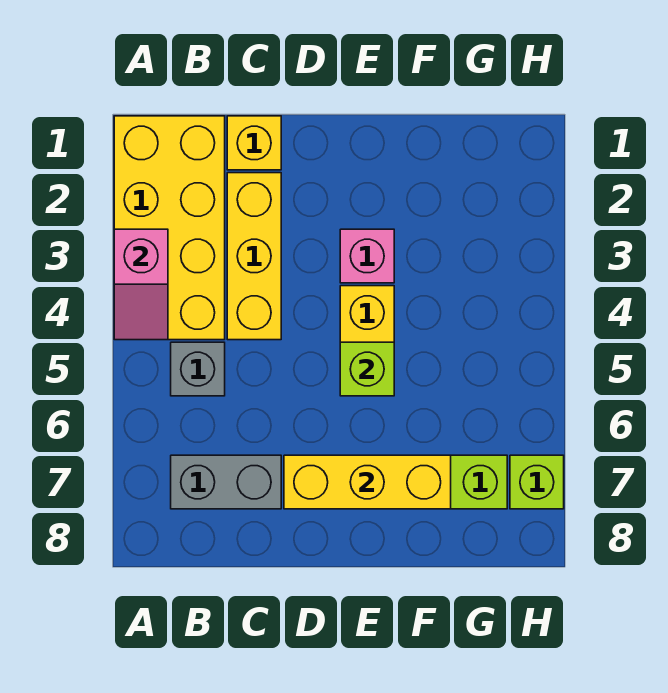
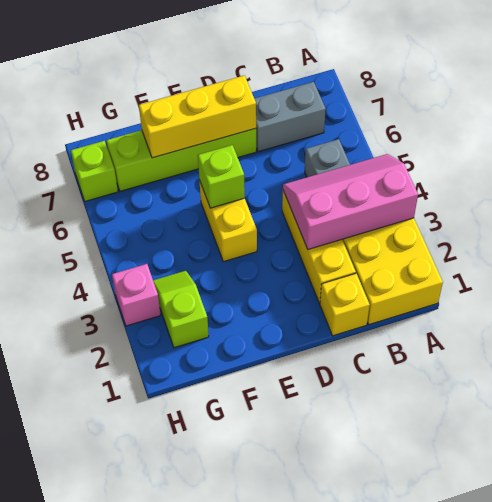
pink 1x2 slope [114,229,168,340] -> pink 2x3 slope [283,154,418,249]
pink 1x1 brick [340,229,394,283] -> pink 1x1 brick moved to [112,264,161,326]
none -> lime 1x2 slope [153,271,209,348]

